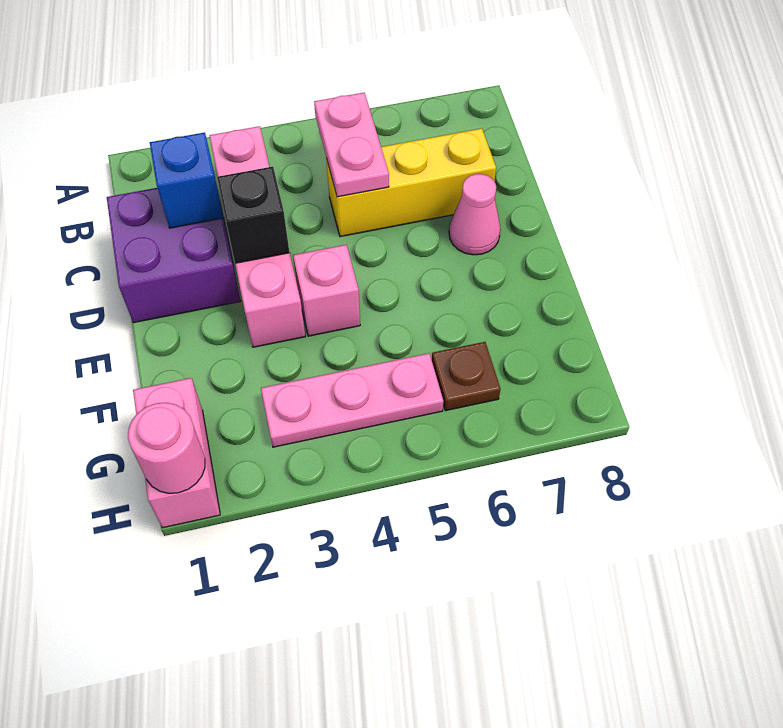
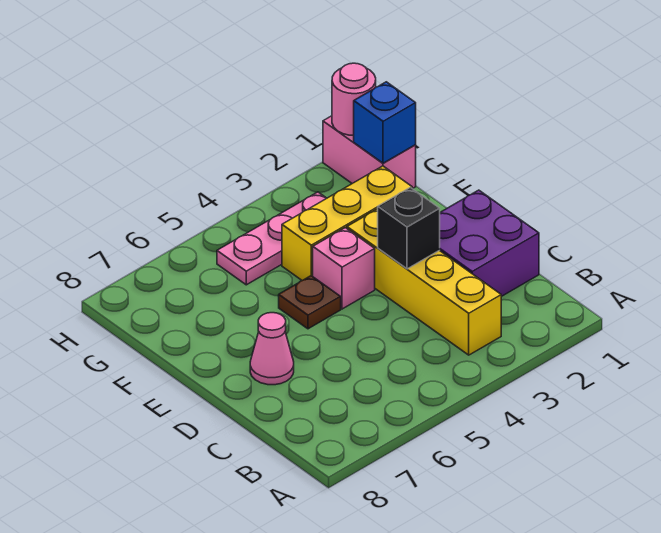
pink 1x4 brick [209,126,305,347] -> yellow 1x4 brick [347,209,501,355]
pink 1x2 plate [314,93,389,197] -> none
blue 1x1 brick [150,132,223,228] -> blue 1x1 brick moved to [354,82,416,163]
yellow 1x3 brick [326,128,496,237] -> yellow 1x3 brick moved to [282,166,412,280]
brown 1x1 plate [432,342,501,411] -> brown 1x1 plate moved to [279,276,341,329]

